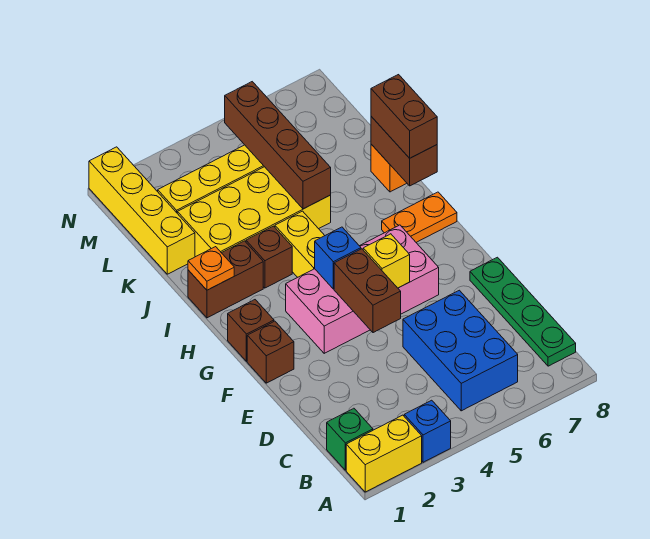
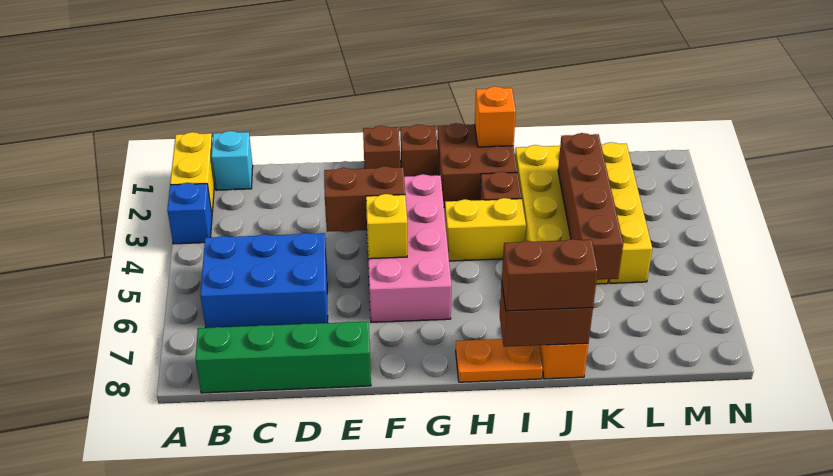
green 1x1 brick [327,408,373,470] -> cyan 1x1 brick [211,131,253,190]
green 1x4 plate [470,257,576,366] -> green 1x4 brick [195,322,371,393]
blue 1x1 brick [315,227,361,289] -> none
orange 1x2 plate [382,192,457,242] -> orange 1x2 plate turned to [456,339,543,382]
brown 1x2 brick [188,241,263,318] -> brown 2x2 brick [437,123,518,207]
orange 1x1 plate [188,247,234,290] -> orange 1x1 brick [475,86,516,147]
brown 1x4 brick [225,82,331,209] -> brown 1x4 brick turned to [558,133,623,280]
yellow 1x4 brick [89,147,195,274] -> none

